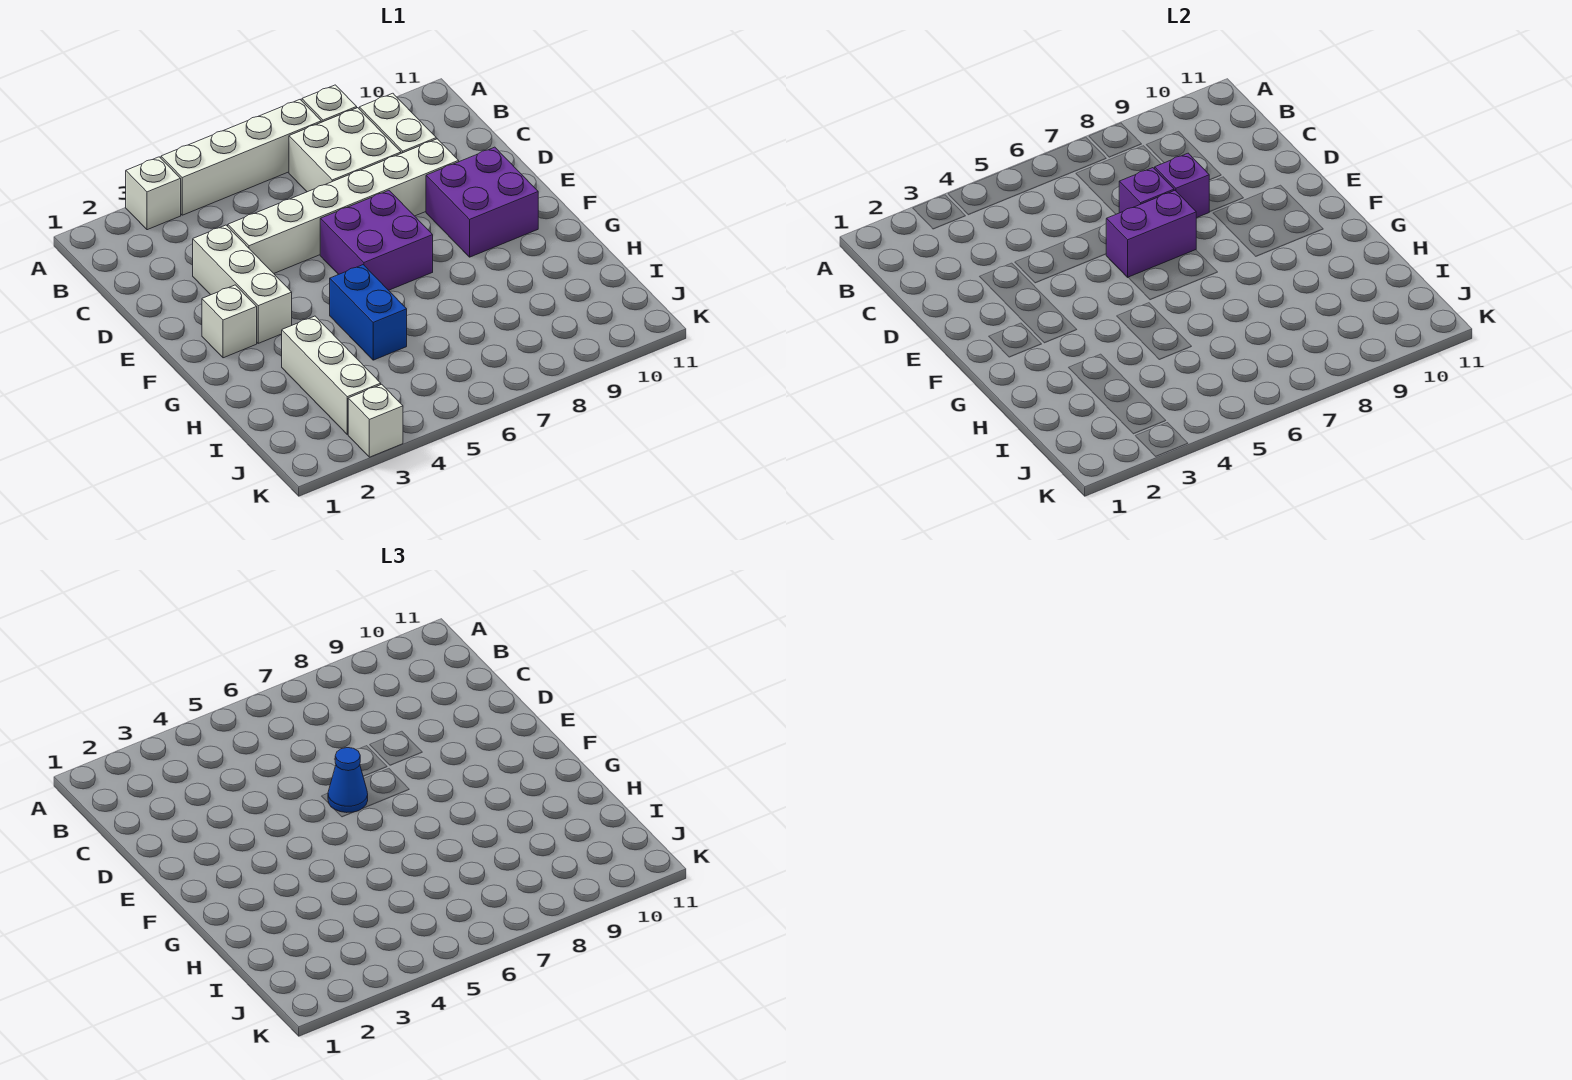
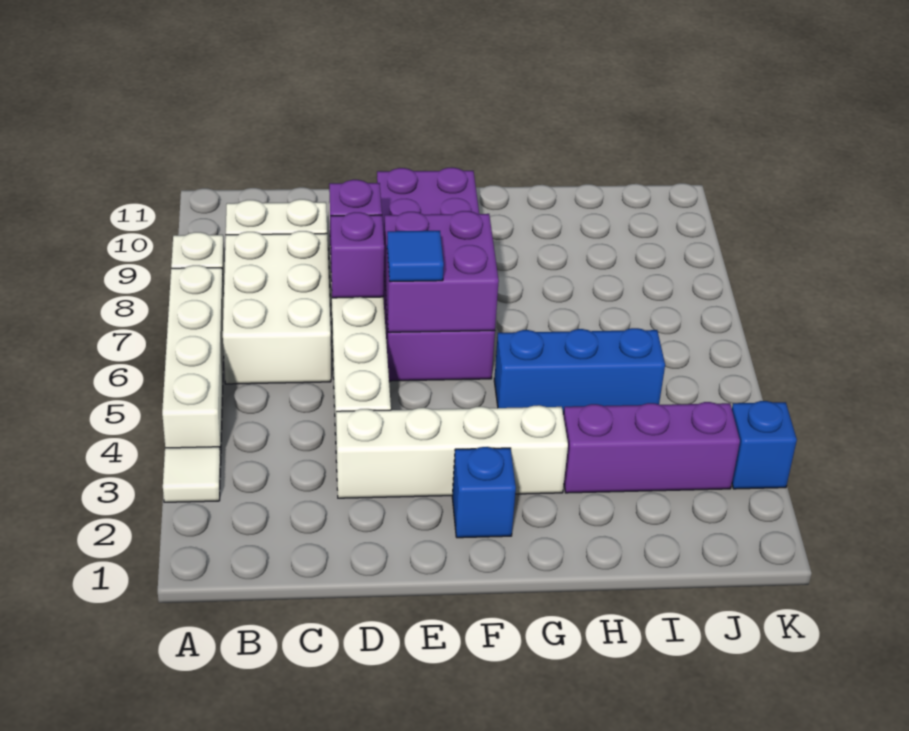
white 1x1 brick [126,157,181,230] -> white 1x1 tile [163,447,221,502]
white 2x2 brick [289,108,401,192] -> white 2x3 brick [223,231,331,384]
white 1x3 brick [193,225,292,343] -> white 1x4 brick [336,405,568,498]
purple 1x2 brick [1106,191,1196,277] -> purple 2x2 brick [384,211,499,332]
blue 1x1 cone [328,748,368,813] -> blue 1x1 tile [387,231,444,282]
white 1x1 brick [202,285,257,358] -> blue 1x1 brick [452,447,516,538]
blue 1x2 brick [330,265,407,360] -> blue 1x3 brick [494,328,665,414]
white 1x3 brick [282,316,381,434] -> purple 1x3 brick [564,402,740,493]
white 1x1 brick [348,384,403,457] -> blue 1x1 brick [732,401,797,489]

